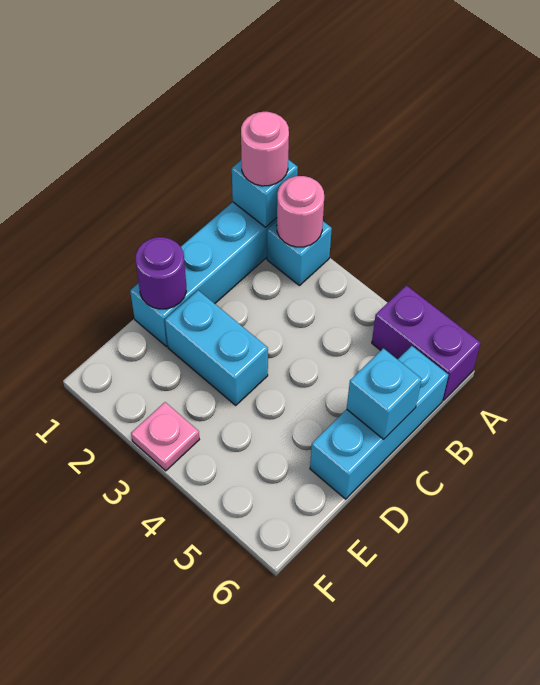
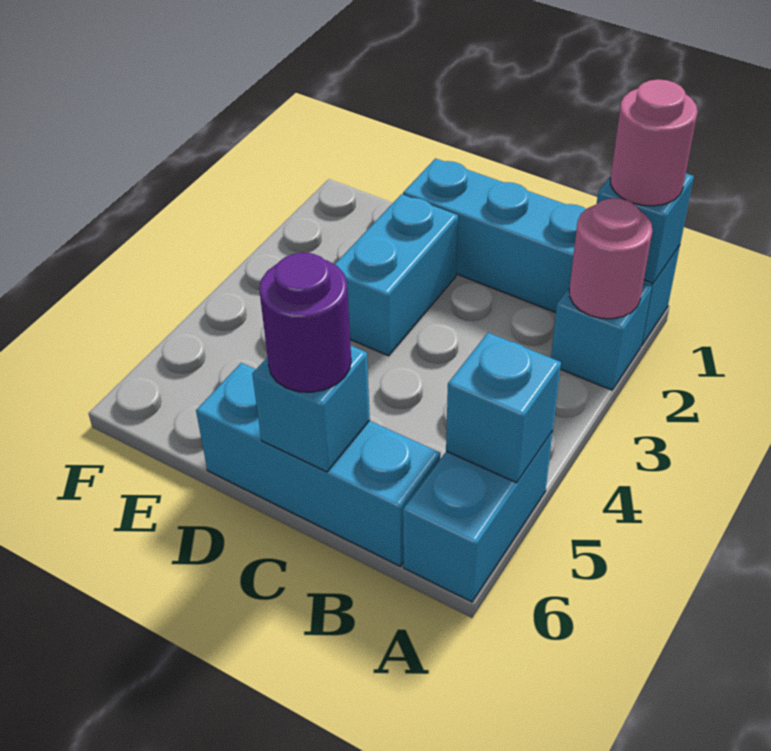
purple 1x2 brick [372,285,481,400] -> cyan 1x2 brick [403,431,553,602]
none -> cyan 1x1 brick [446,333,561,483]
purple 1x1 round brick [136,237,186,309] -> purple 1x1 round brick moved to [259,253,351,392]
pink 1x1 plate [131,402,199,471] -> none

